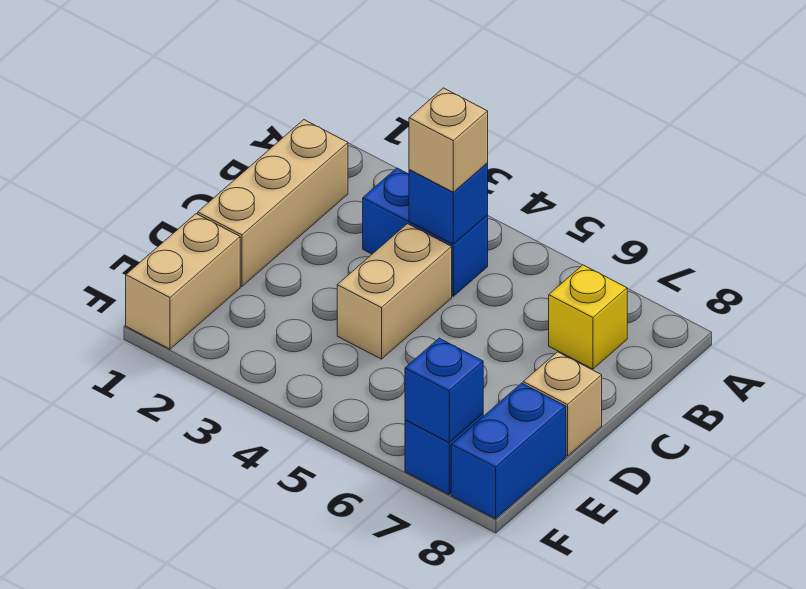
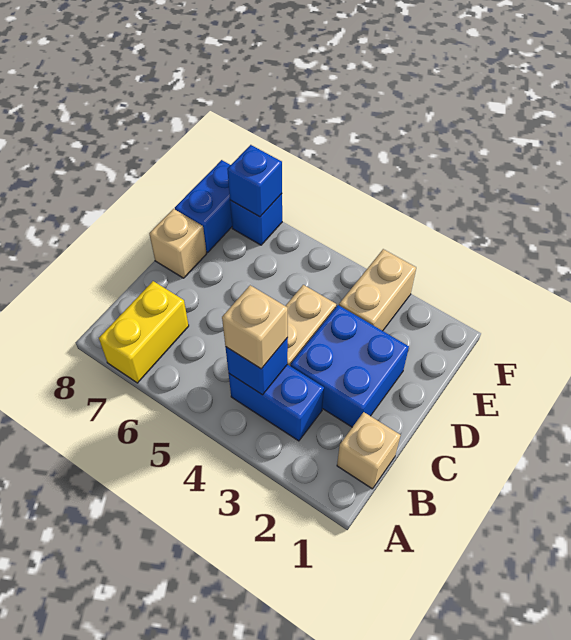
tan 1x3 brick [198,120,348,286] -> tan 1x1 brick [337,412,401,489]
yellow 1x1 brick [549,265,627,369] -> yellow 1x2 brick [99,281,189,383]
none -> blue 2x2 brick [290,305,409,427]
tan 1x2 brick [126,214,240,349] -> tan 1x2 brick moved to [339,249,416,331]

